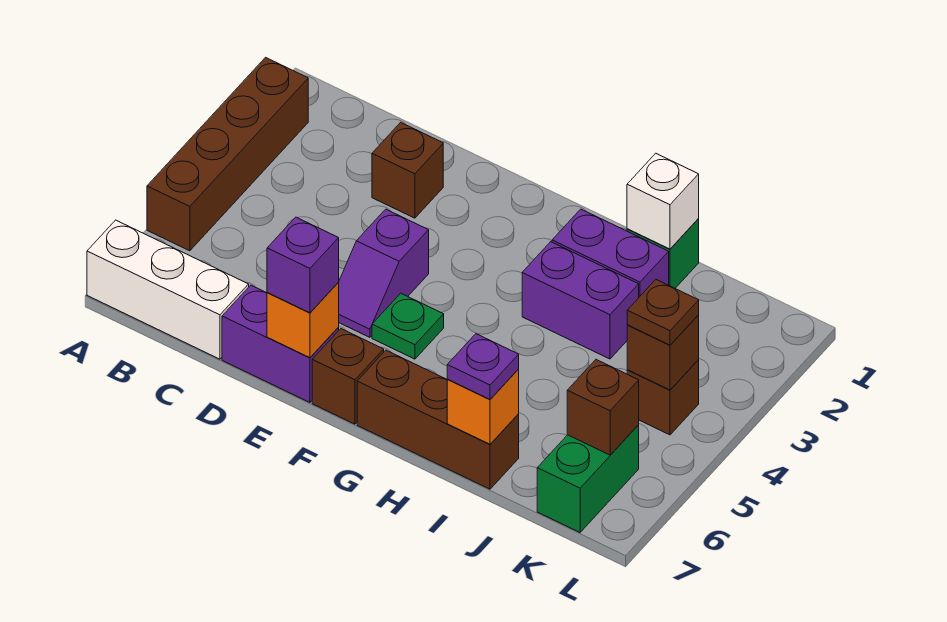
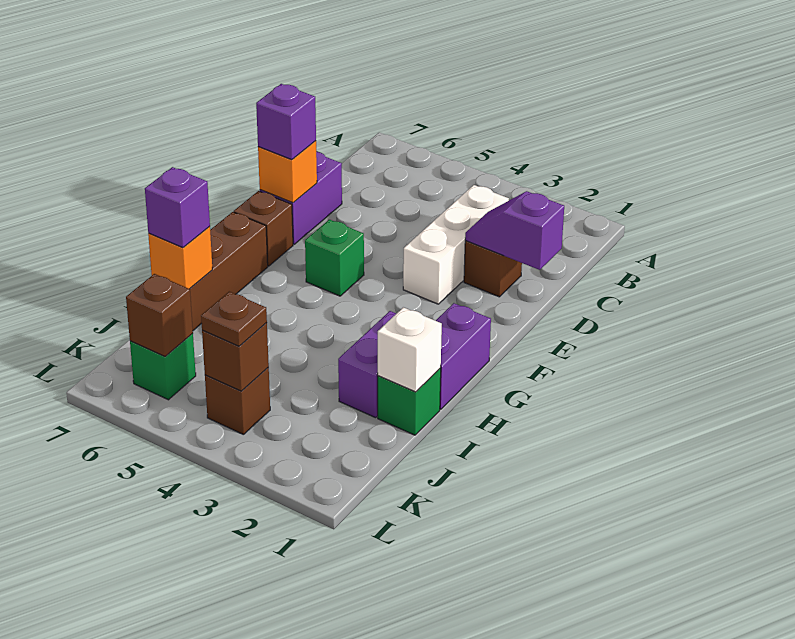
brown 1x4 brick [147,57,308,251] -> none
white 1x3 brick [87,220,249,359] -> white 1x3 brick moved to [403,185,509,304]
purple 1x2 slope [339,209,429,337] -> purple 1x2 slope moved to [465,191,564,270]
green 1x1 plate [372,293,444,359] -> green 1x1 brick [305,220,364,296]
purple 1x2 brick [522,242,639,359] -> purple 1x2 brick moved to [436,303,491,409]
purple 1x1 plate [447,334,519,400] -> purple 1x1 brick [145,167,210,248]
green 1x2 brick [537,425,639,532] -> green 1x1 brick [130,333,196,400]

